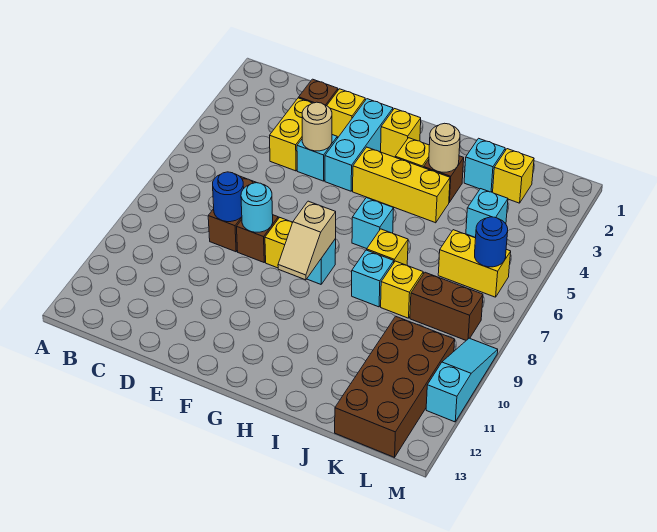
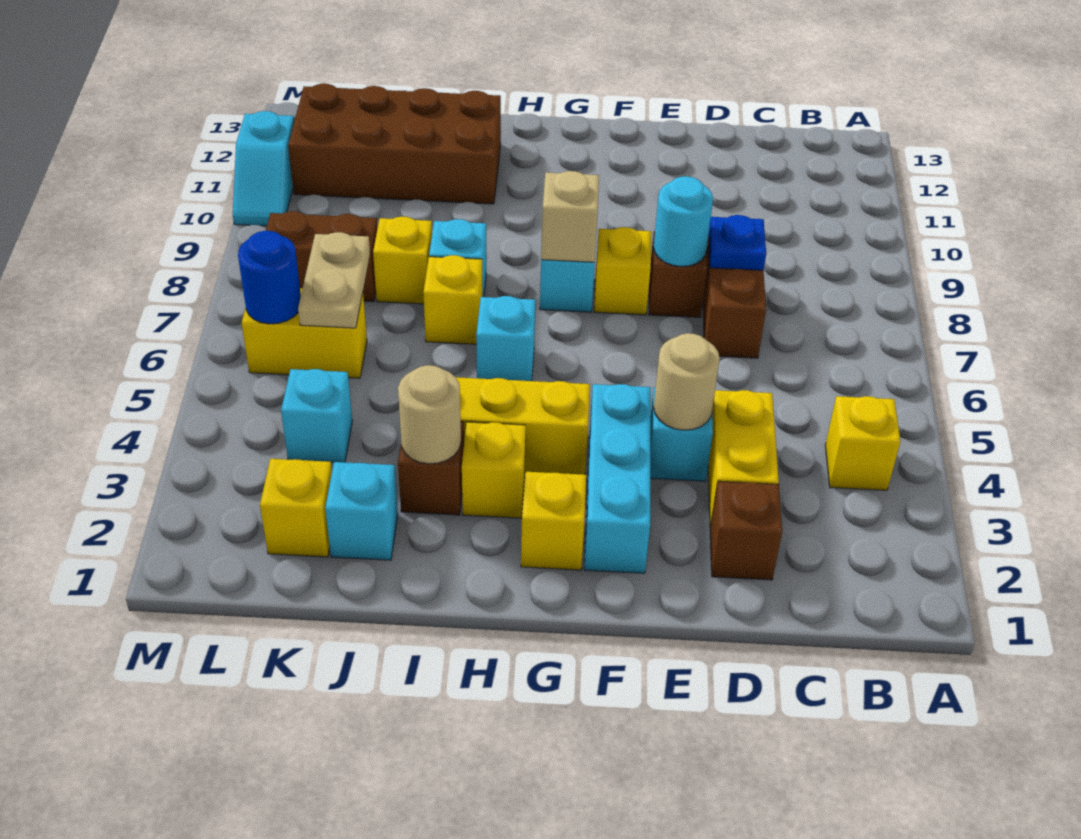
blue 1x1 round brick [213,172,244,222] -> blue 1x1 plate [709,215,766,270]
yellow 1x1 brick [327,89,365,137] -> yellow 1x1 brick moved to [825,396,901,490]
none -> tan 1x2 plate [298,232,370,328]
brown 2x4 brick [335,316,455,457] -> brown 2x4 brick turned to [288,84,501,204]
cyan 1x3 slope [426,338,498,422] -> cyan 1x2 slope [233,111,294,226]

